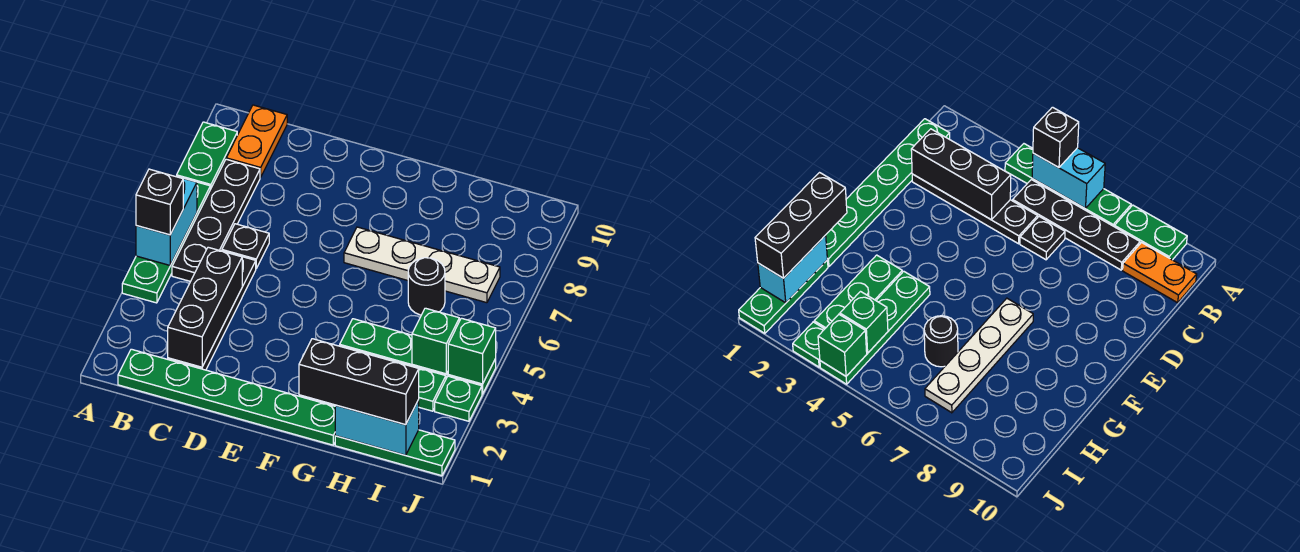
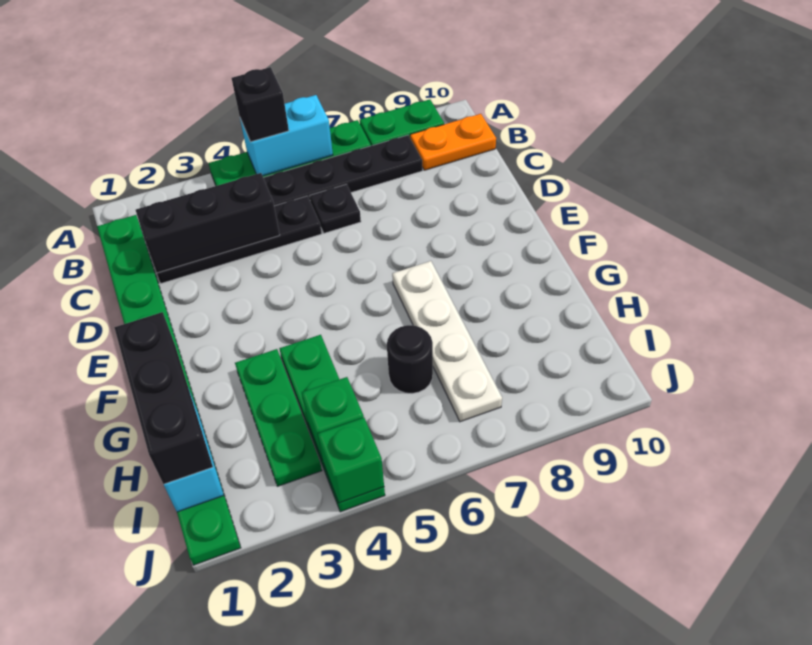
green 1x1 plate [435,376,482,421] -> none

